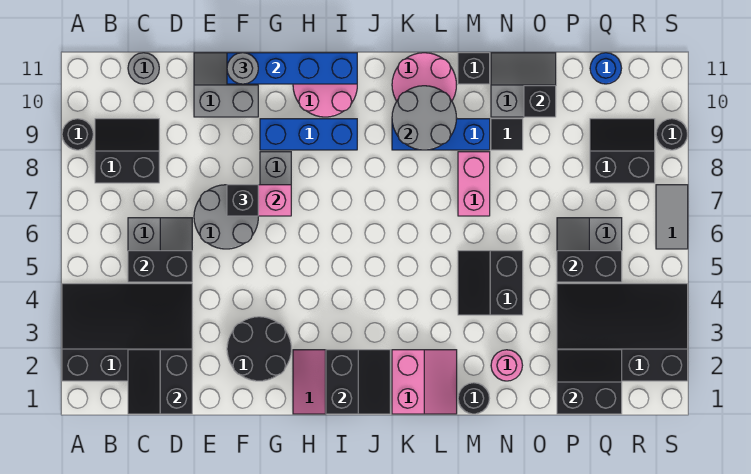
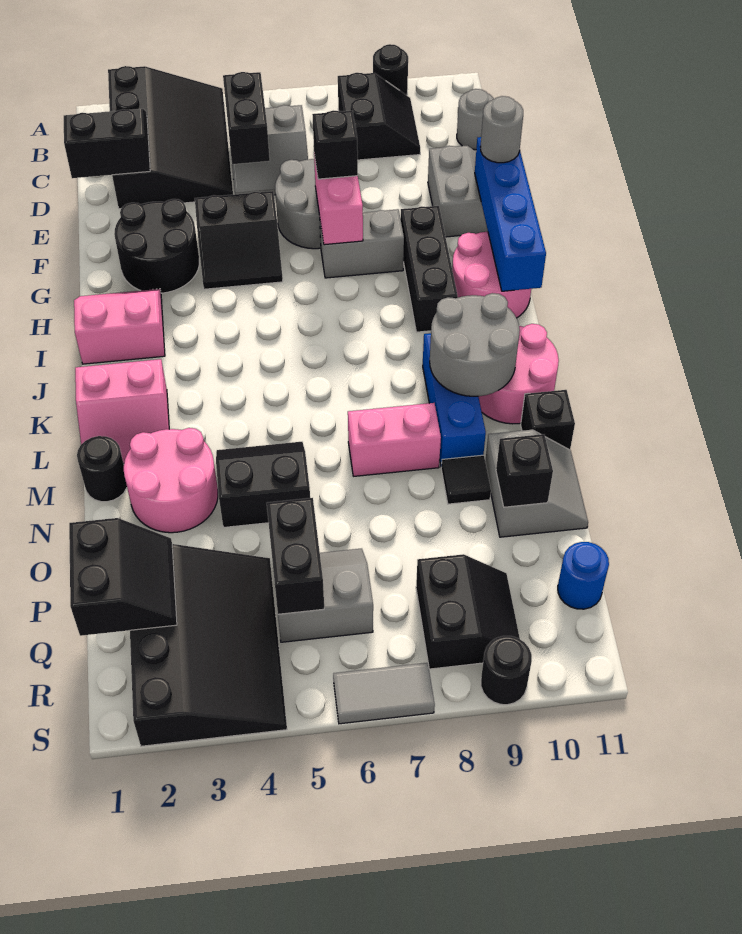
blue 1x3 brick [260,119,357,150] -> black 1x3 brick [400,206,458,332]
black 2x2 slope [326,350,390,414] -> black 2x2 slope moved to [195,191,283,289]
pink 1x1 round brick [491,350,522,381] -> pink 2x2 round brick [124,428,218,533]

